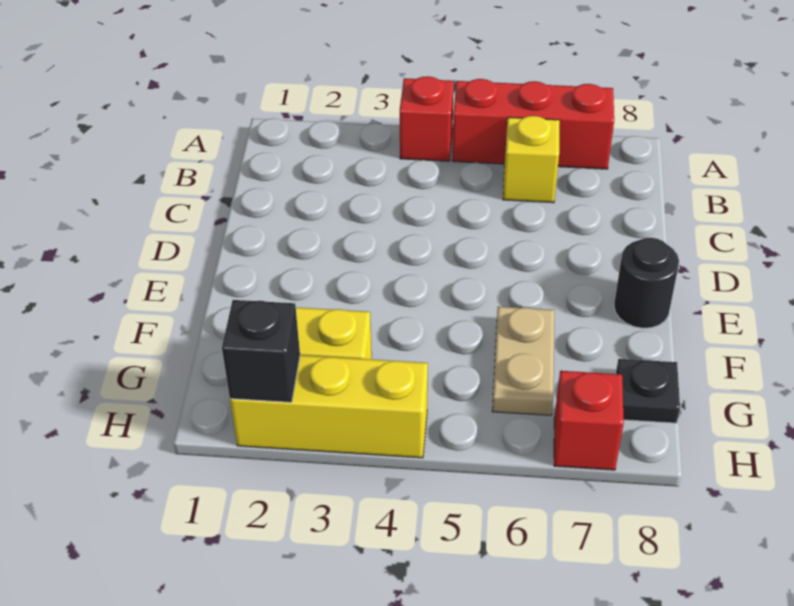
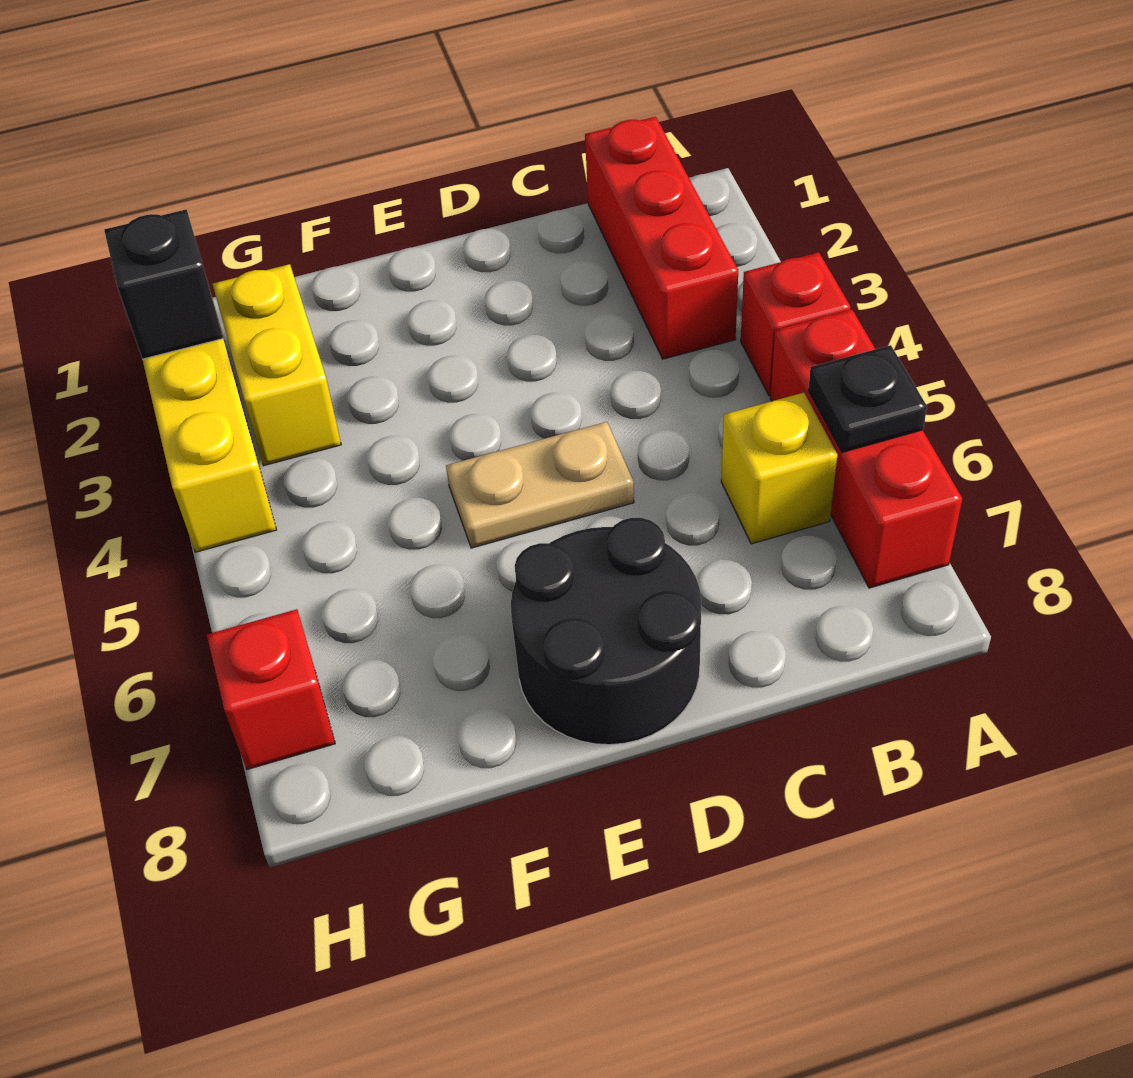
none -> red 1x3 brick [585,117,738,359]
black 1x1 round brick [614,238,679,328] -> black 2x2 round brick [511,518,701,745]
tan 1x2 plate [492,307,554,415] -> tan 1x2 plate moved to [446,422,634,548]
black 1x1 plate [616,359,680,423] -> black 1x1 plate moved to [808,345,927,452]

